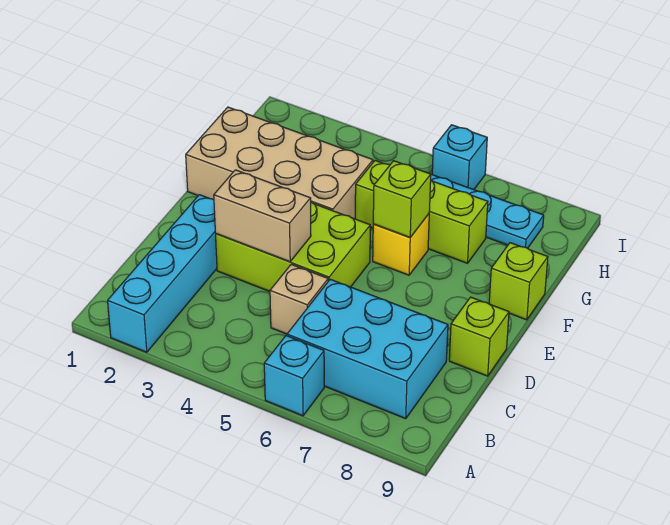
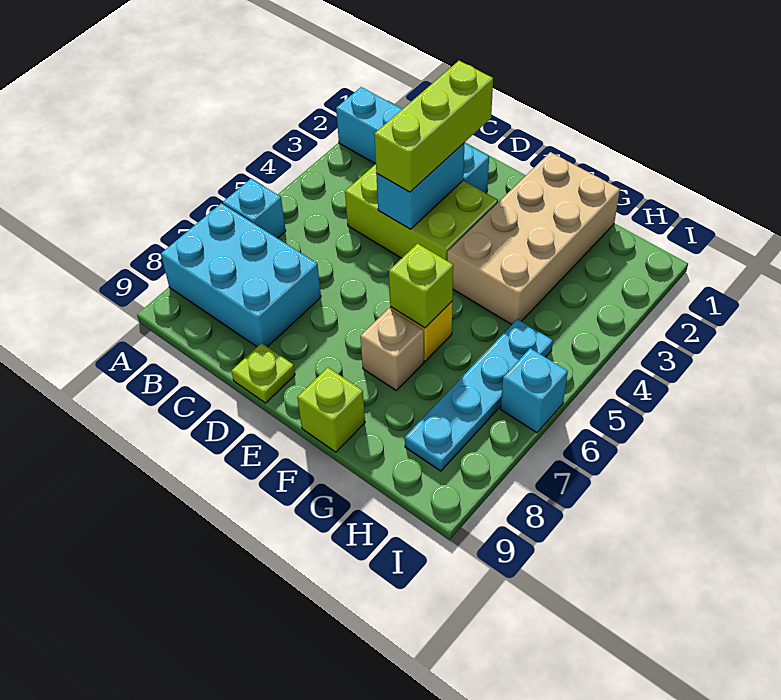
cyan 2x3 brick [287,279,448,419] -> cyan 2x3 brick turned to [161,203,321,347]
tan 1x1 brick [270,264,328,334] -> tan 1x1 brick moved to [360,308,424,390]
lime 2x3 brick [216,202,370,291] -> lime 2x3 brick turned to [345,164,498,261]
tan 1x2 brick [214,170,311,262] -> cyan 1x2 brick [376,143,464,229]
lime 1x1 brick [449,297,509,376] -> lime 1x1 plate [231,343,295,403]
lime 1x3 brick [355,161,488,263] -> lime 1x3 brick moved to [374,61,493,192]

